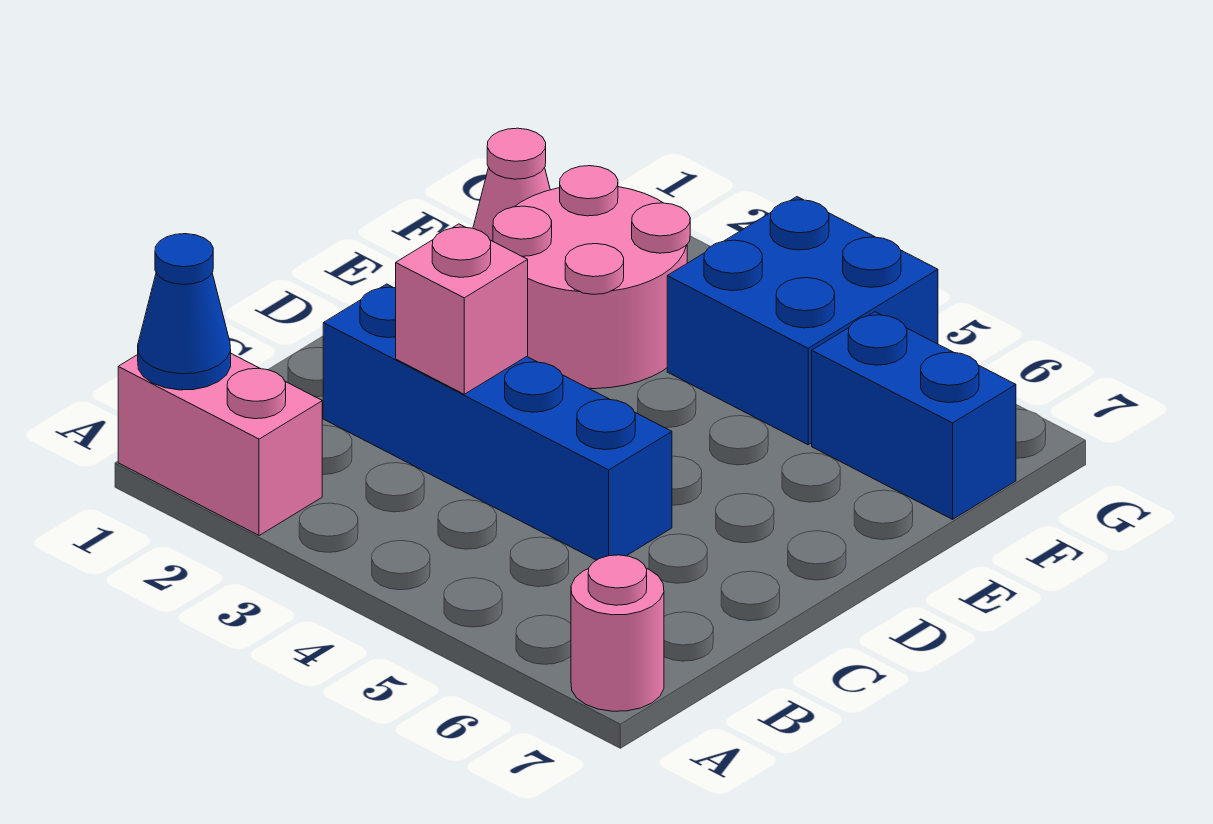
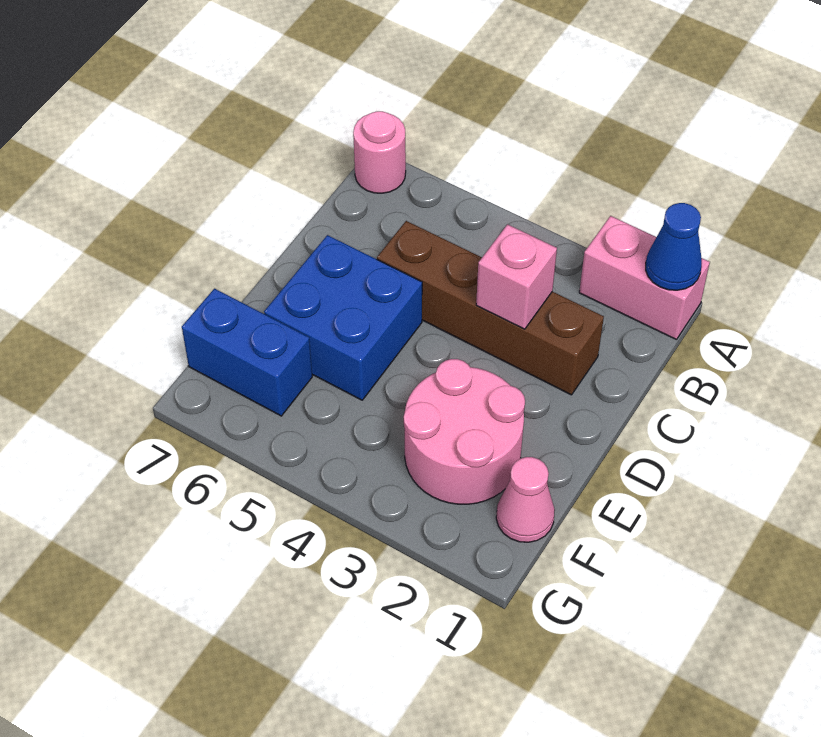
blue 1x4 brick [323,284,672,560] -> brown 1x4 brick [377,221,604,395]
blue 2x2 brick [667,197,938,445] -> blue 2x2 brick moved to [264,235,422,400]

